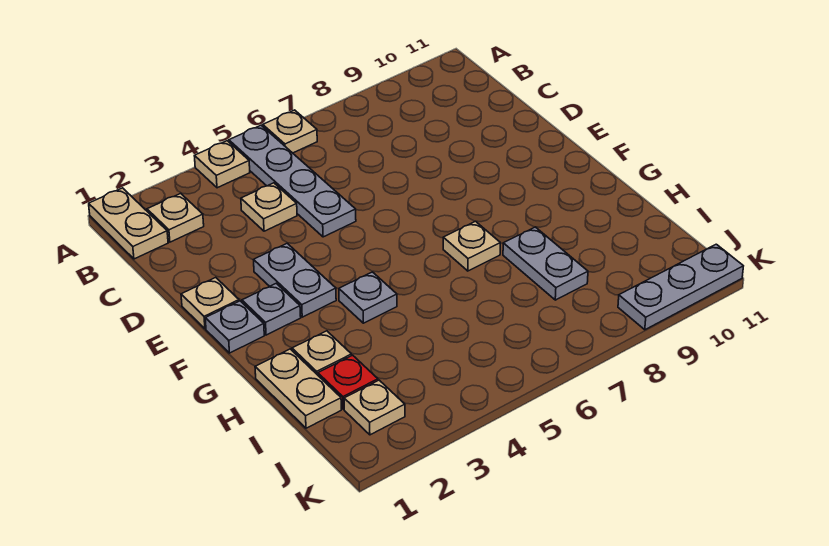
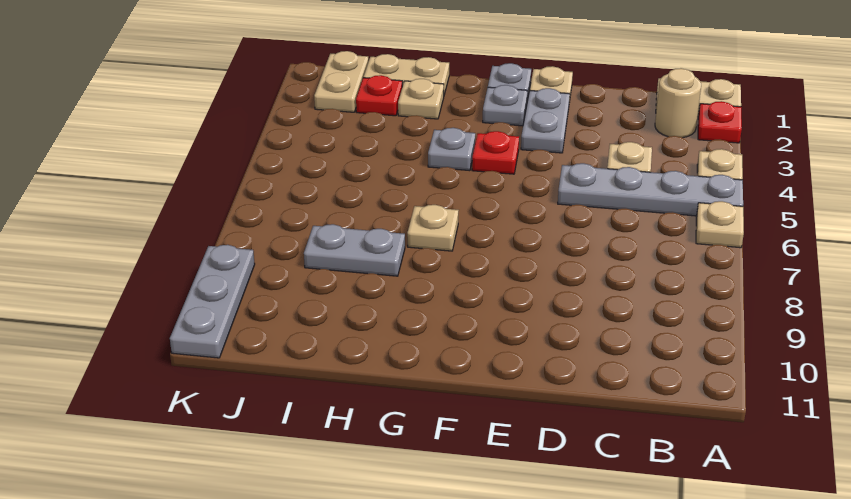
none -> red 1x1 plate [698,101,742,143]
tan 1x1 plate [147,193,204,242] -> tan 1x1 round brick [655,68,701,138]
grey 1x2 plate [254,243,336,317] -> grey 1x2 plate turned to [521,88,570,153]
none -> red 1x1 plate [472,131,519,174]
tan 1x1 plate [344,380,405,435] -> tan 1x2 plate [314,51,368,112]

